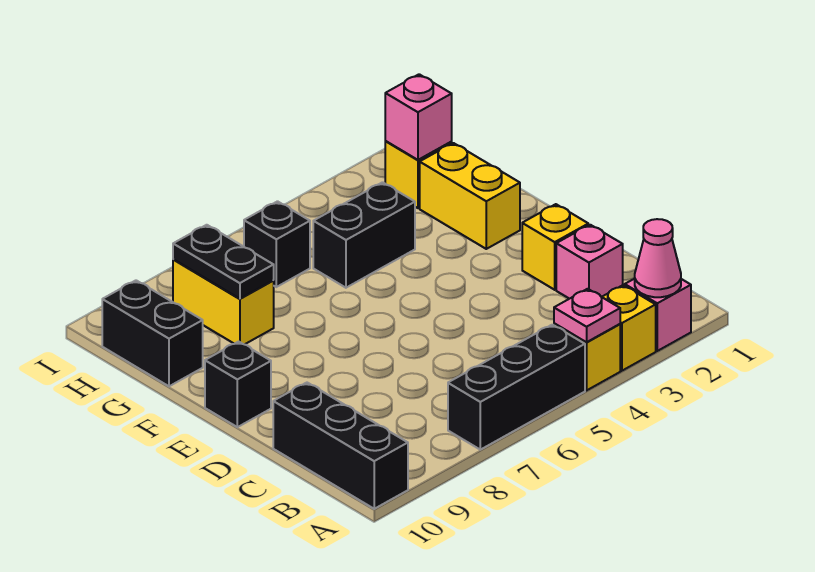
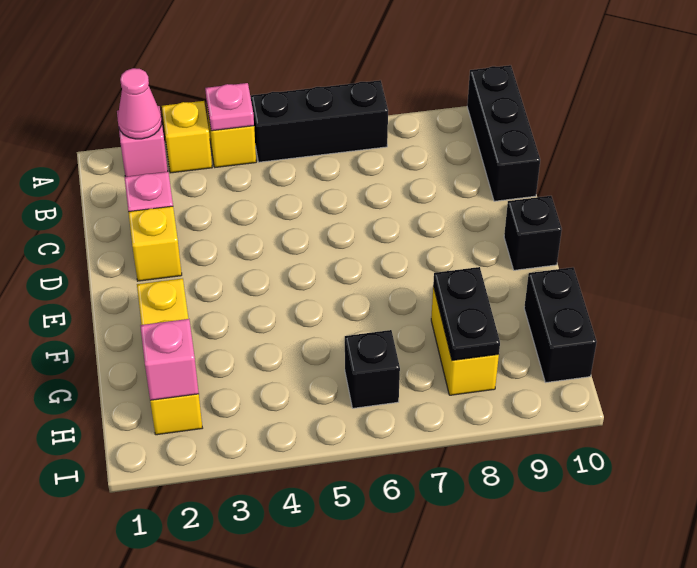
black 1x2 brick [313,182,415,288] -> none

